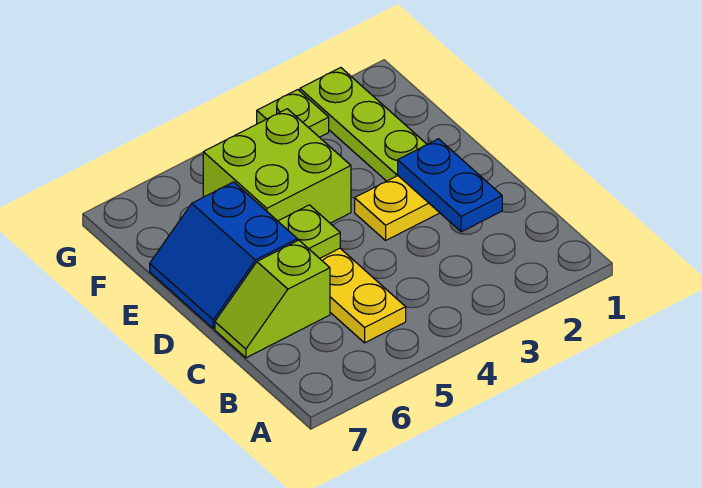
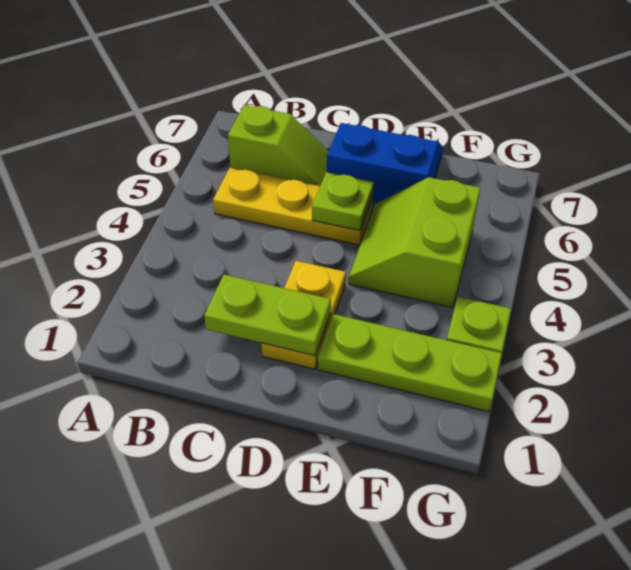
blue 1x2 plate [398,139,502,232] -> lime 1x2 plate [204,275,331,356]
lime 1x2 slope [215,240,330,358] -> lime 1x2 slope turned to [228,105,328,186]
lime 2x2 brick [203,109,351,223] -> lime 2x2 slope [349,177,480,308]

